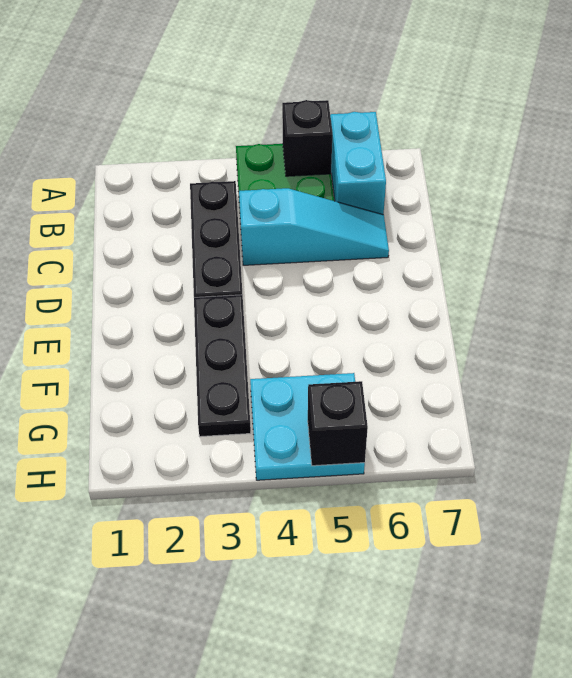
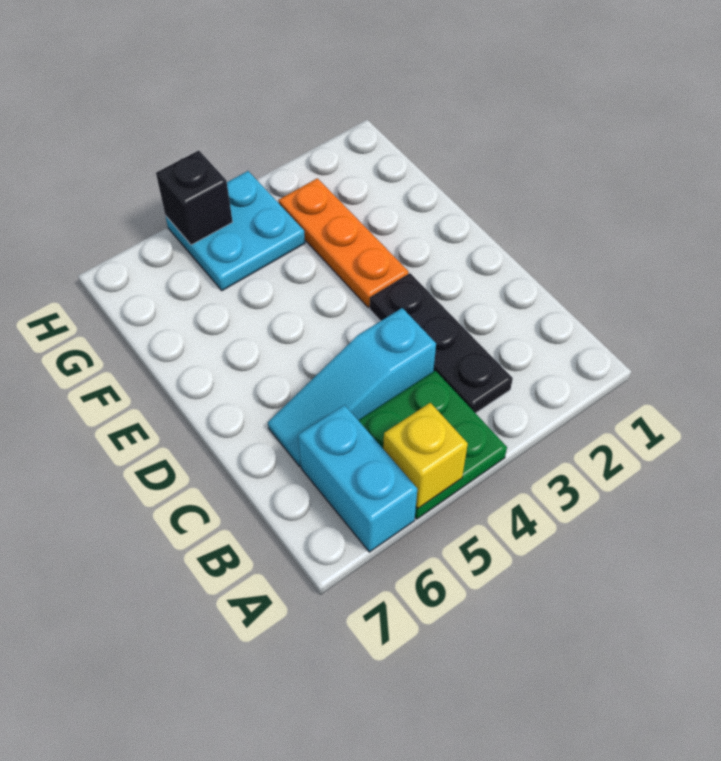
black 1x1 brick [282,100,332,176] -> yellow 1x1 brick [383,403,468,508]
black 1x3 plate [194,295,251,437] -> orange 1x3 plate [278,178,408,308]

